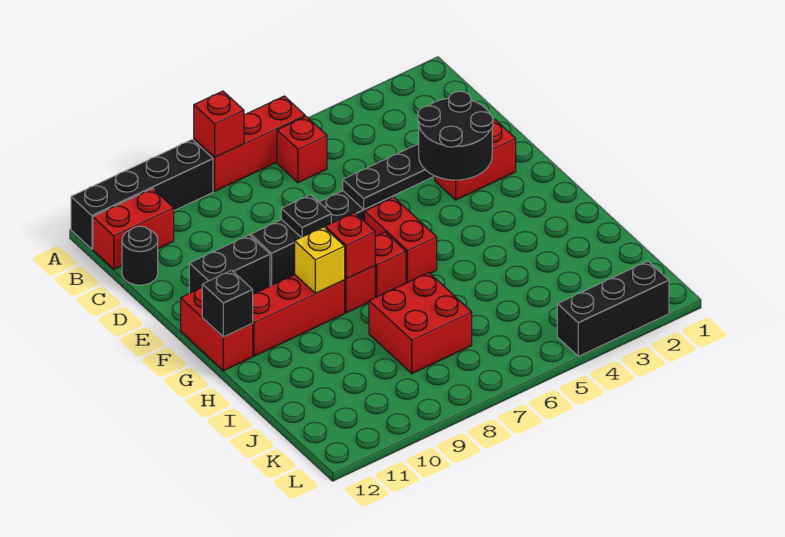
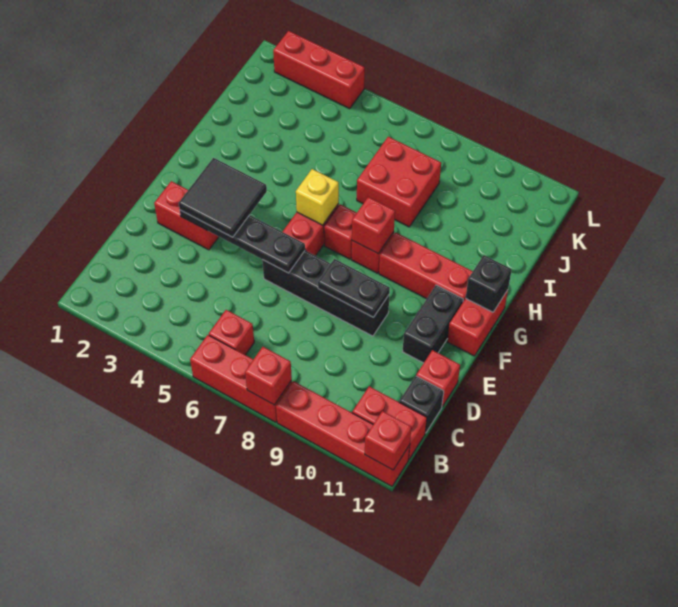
black 1x4 brick [71,140,213,249] -> red 1x4 brick [276,381,410,486]
none -> red 1x1 brick [365,411,411,470]
black 1x1 round brick [122,226,158,285] -> black 1x1 brick [399,376,444,433]
none -> red 1x1 brick [416,350,460,407]
black 2x2 round brick [418,91,493,180] -> black 2x2 tile [179,158,267,237]
black 1x1 plate [281,195,331,237] -> black 1x2 plate [318,259,390,317]
black 1x2 brick [189,235,270,294] -> black 1x2 brick turned to [403,285,463,363]
yellow 1x1 brick [295,227,345,293] -> yellow 1x1 brick moved to [296,169,339,225]
black 1x3 brick [557,261,669,356] -> red 1x3 brick [273,31,365,109]

